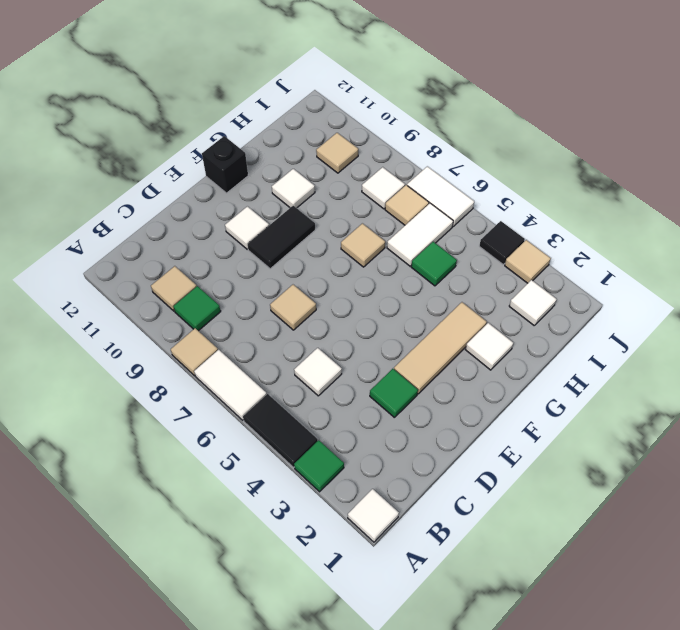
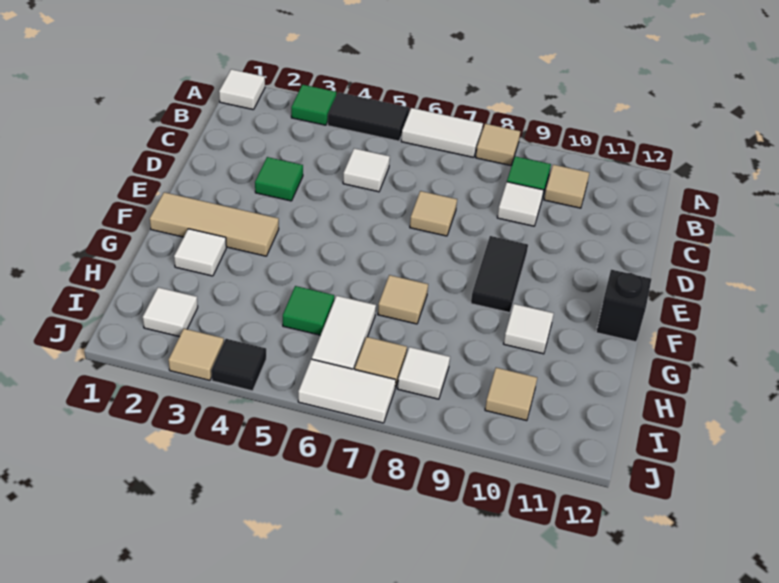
tan 1x3 tile [394,302,487,394] -> tan 1x3 tile turned to [150,192,279,256]
white 1x1 tile [225,206,269,249] -> white 1x1 tile moved to [497,182,544,226]

